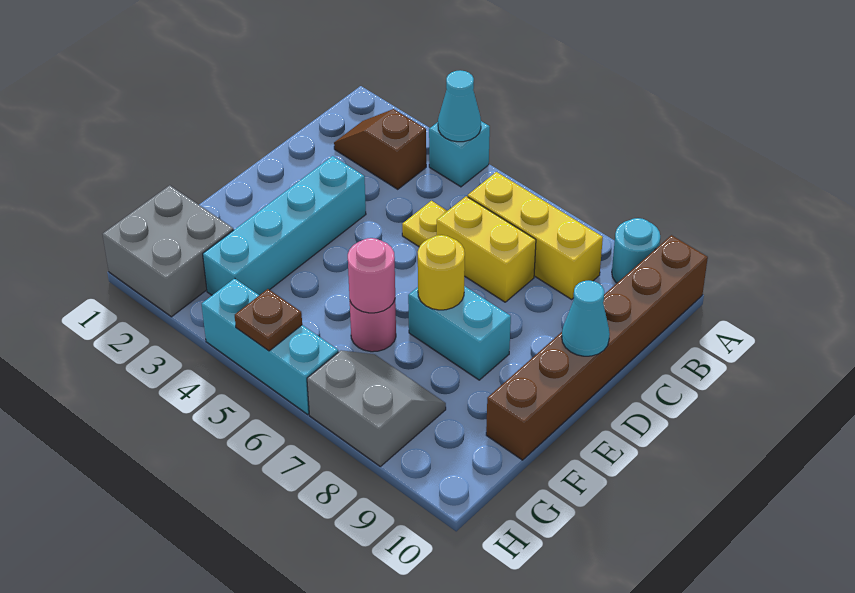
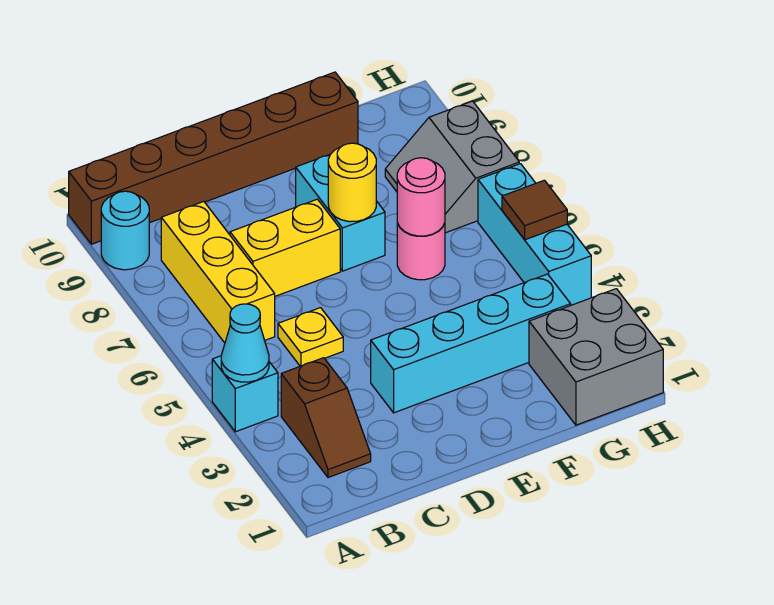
yellow 1x2 brick [437,196,536,302] -> yellow 1x2 brick turned to [230,199,340,296]
cyan 1x1 cone [562,281,610,356] -> none
brown 1x1 plate [235,289,302,351] -> brown 1x1 tile [502,180,567,240]

